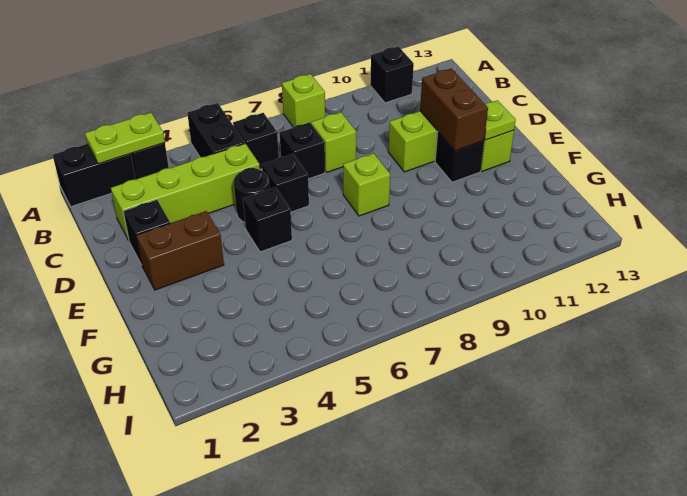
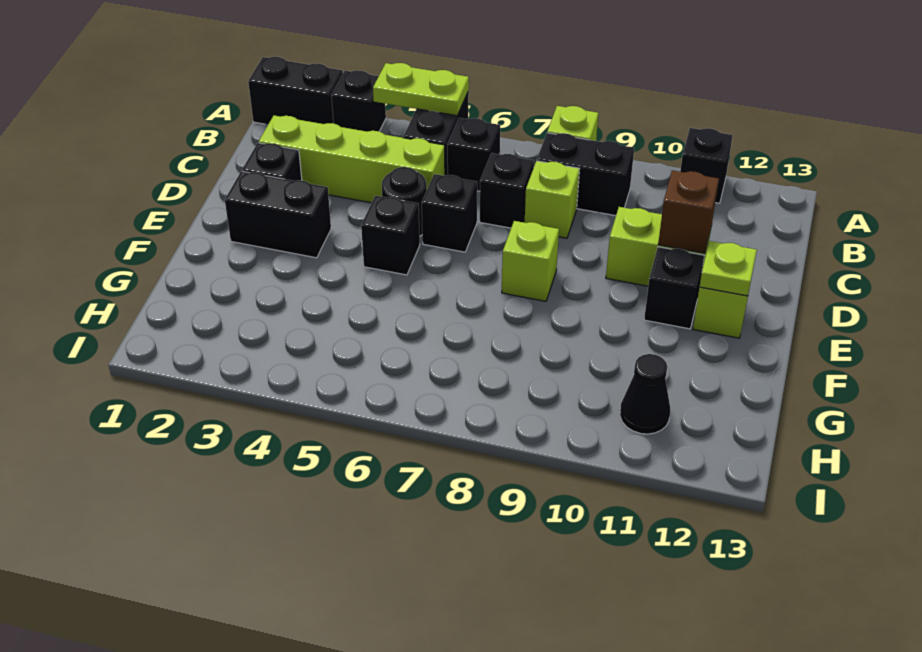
lime 1x2 plate [85,113,165,164] -> lime 1x2 plate moved to [373,63,469,116]
none -> black 1x2 brick [537,133,634,216]
brown 1x2 brick [420,69,488,151] -> brown 1x1 brick [658,170,719,253]
brown 1x2 brick [136,211,224,290] -> black 1x2 brick [225,171,331,258]
none -> black 1x1 cone [620,354,670,434]

